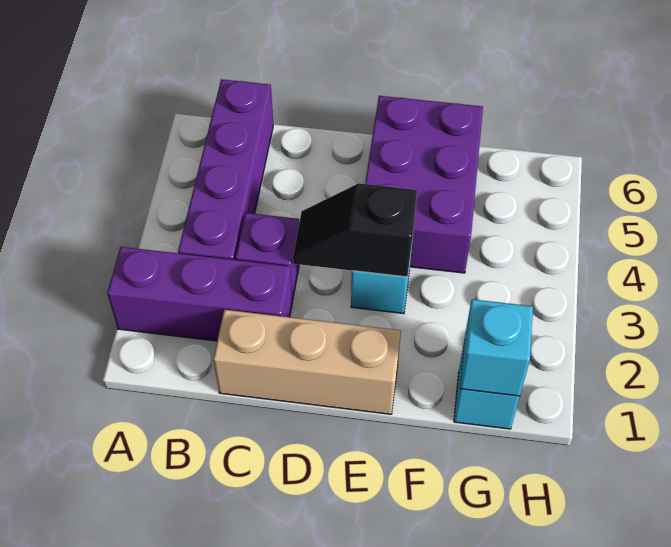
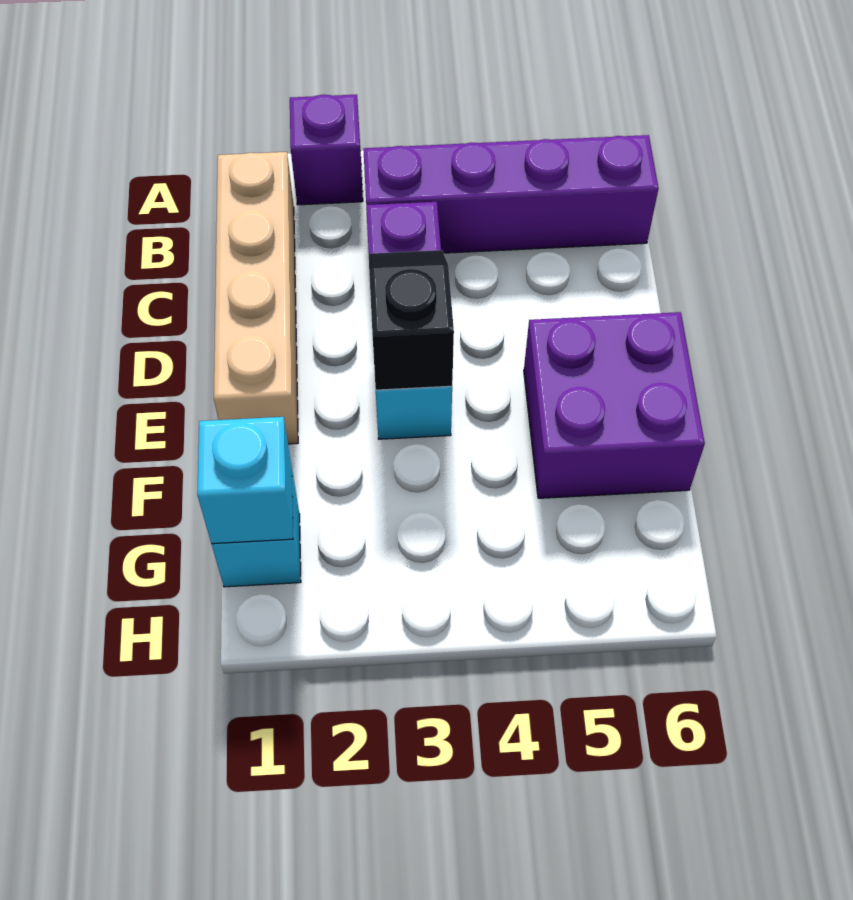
purple 1x3 brick [107,247,292,341] -> purple 1x1 brick [290,95,363,205]
tan 1x3 brick [213,310,401,414] -> tan 1x4 brick [214,152,298,444]
purple 2x3 brick [365,96,483,273] -> purple 2x2 brick [524,312,705,498]

